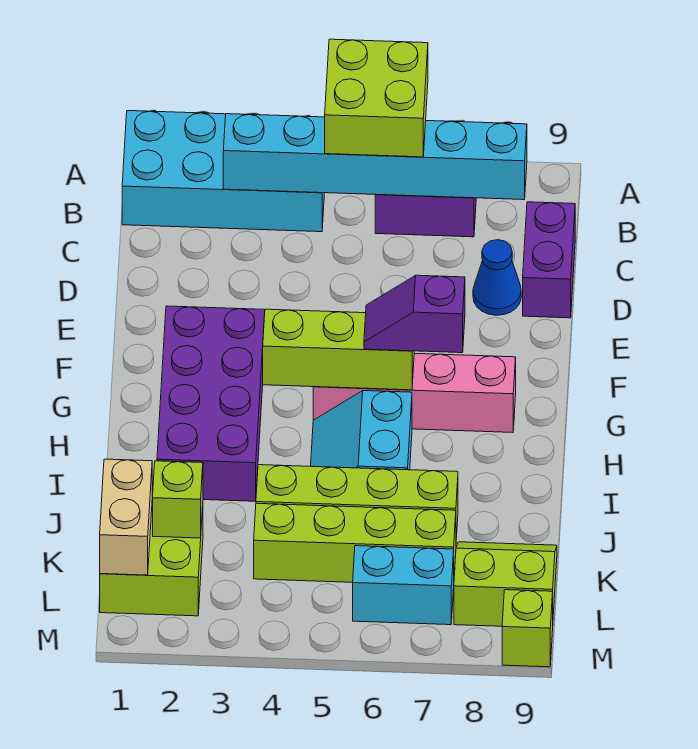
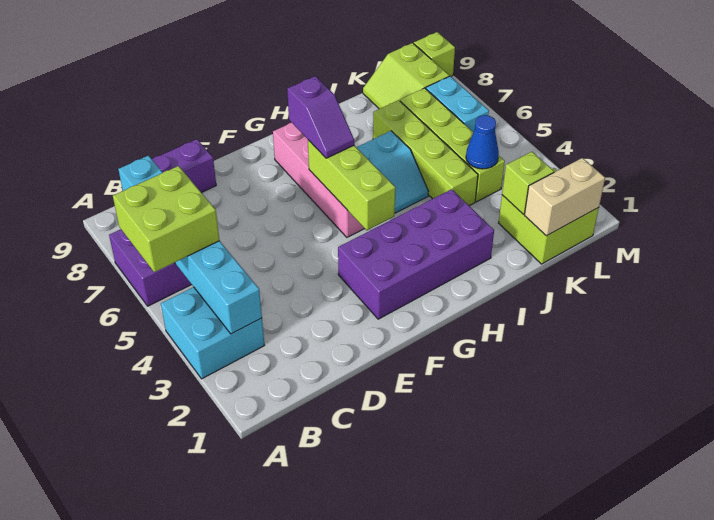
cyan 2x4 brick [122,111,325,232] -> cyan 2x2 brick [161,287,264,379]
blue 1x1 cone [473,240,521,315] -> blue 1x1 cone moved to [466,115,499,169]

